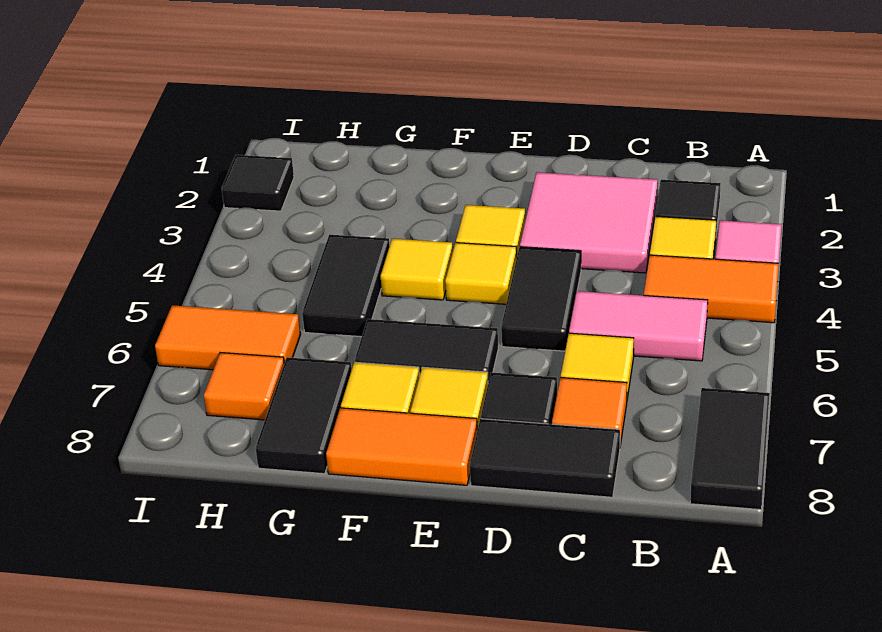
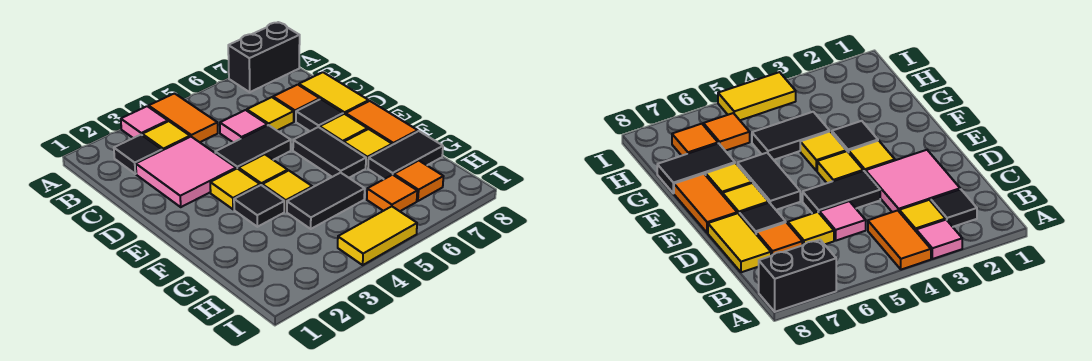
black 1x2 tile [690,388,770,510] -> black 1x2 brick [228,22,300,92]
pink 1x2 tile [569,291,708,361] -> pink 1x1 tile [220,110,267,142]
black 1x2 tile [470,419,620,497] -> yellow 1x2 tile [299,72,369,114]
orange 1x2 tile [155,305,301,370] -> orange 1x1 tile [367,175,417,211]
black 1x1 tile [222,155,294,211] -> black 1x1 tile moved to [234,185,284,227]
none -> yellow 1x2 tile [338,206,417,265]

